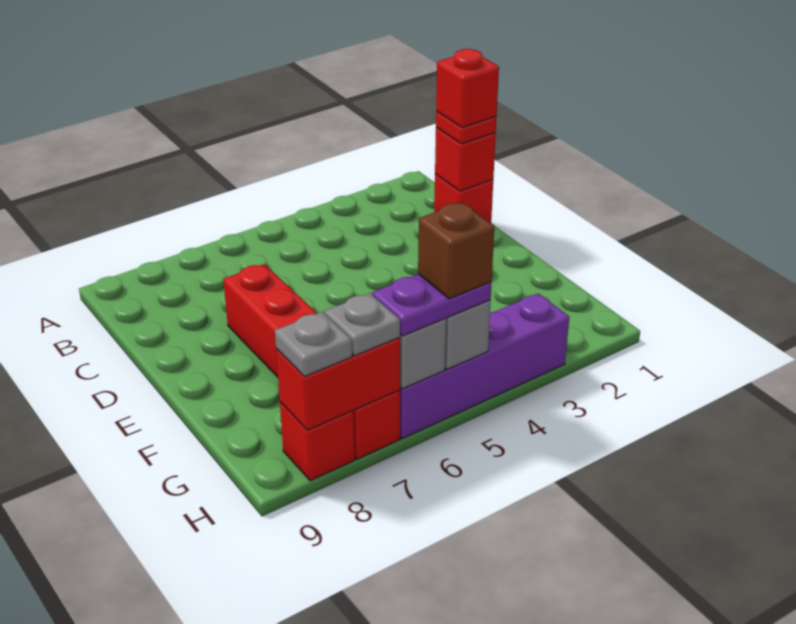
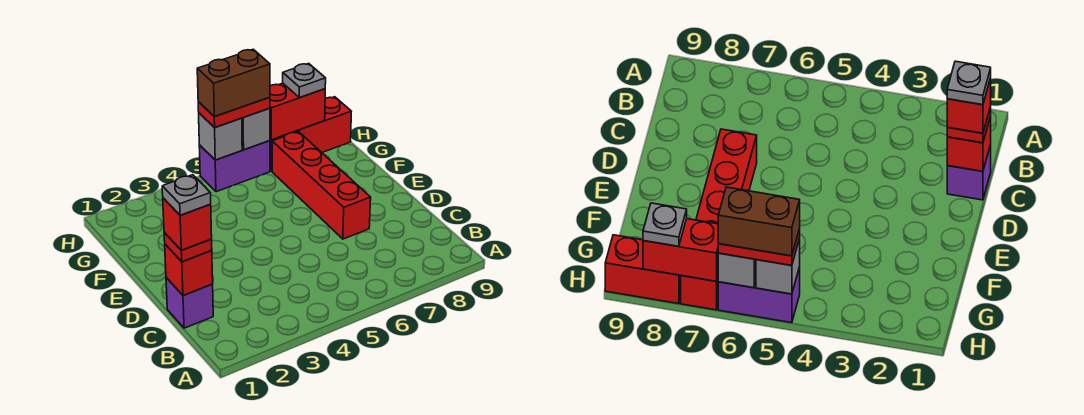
red 1x1 brick [434,174,493,223] -> purple 1x1 brick [166,278,213,328]
purple 1x4 brick [400,293,569,439] -> purple 1x2 brick [199,141,270,192]
purple 1x2 plate [372,274,492,336] -> red 1x2 plate [198,97,270,128]
brown 1x1 brick [418,203,494,299] -> brown 1x2 brick [197,49,270,117]
grey 1x1 plate [324,293,400,356] -> grey 1x1 plate moved to [162,175,211,215]
red 1x1 brick [280,402,355,481] -> red 1x2 brick [298,97,351,152]

